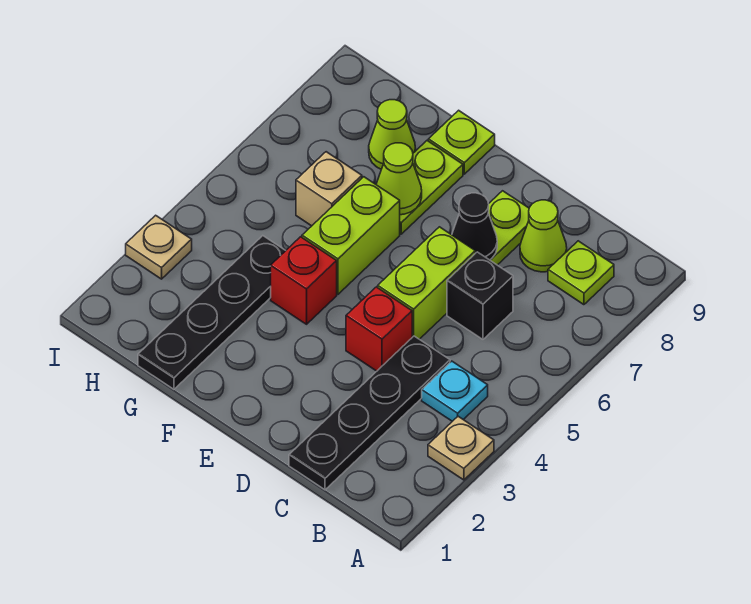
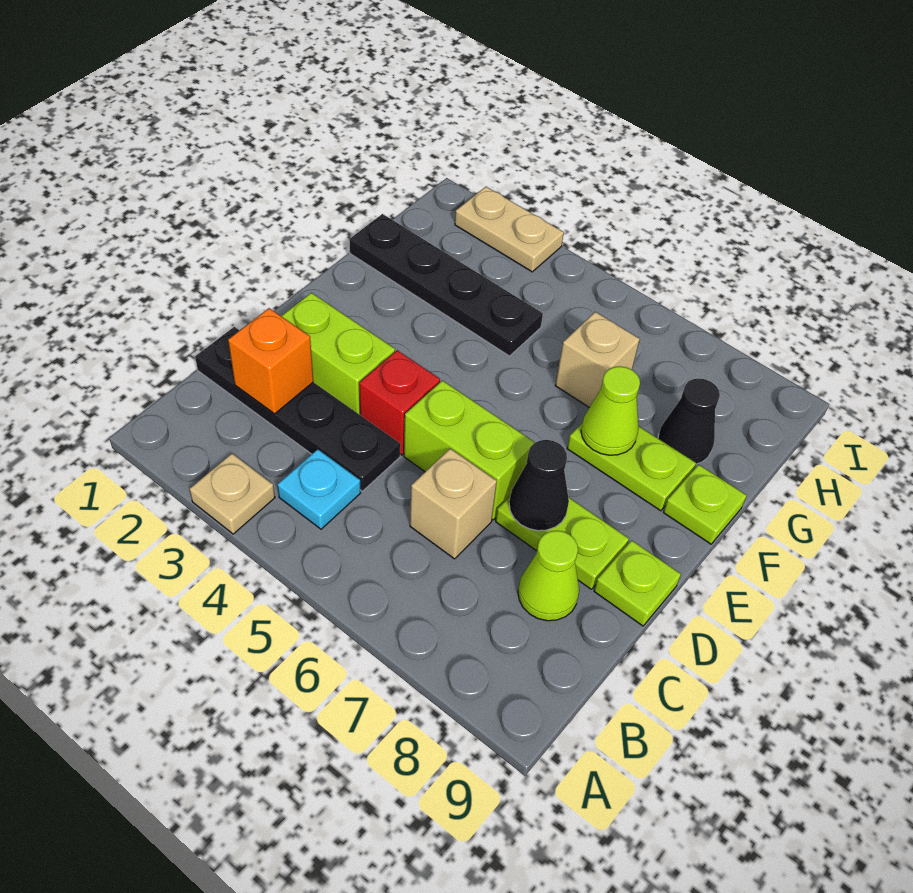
lime 1x1 plate [548,241,614,305] -> lime 1x1 plate moved to [594,540,681,626]
none -> orange 1x1 brick [228,308,313,414]
black 1x1 brick [447,252,513,339] -> tan 1x1 brick [410,449,497,559]
red 1x1 brick [271,237,337,324] -> none
lime 1x2 brick [302,177,400,294] -> lime 1x2 brick moved to [282,293,395,415]
lime 1x1 cone [369,100,416,169] -> black 1x1 cone [658,378,720,464]
tan 1x1 plate [126,215,192,279] -> tan 1x2 plate [455,187,564,272]

